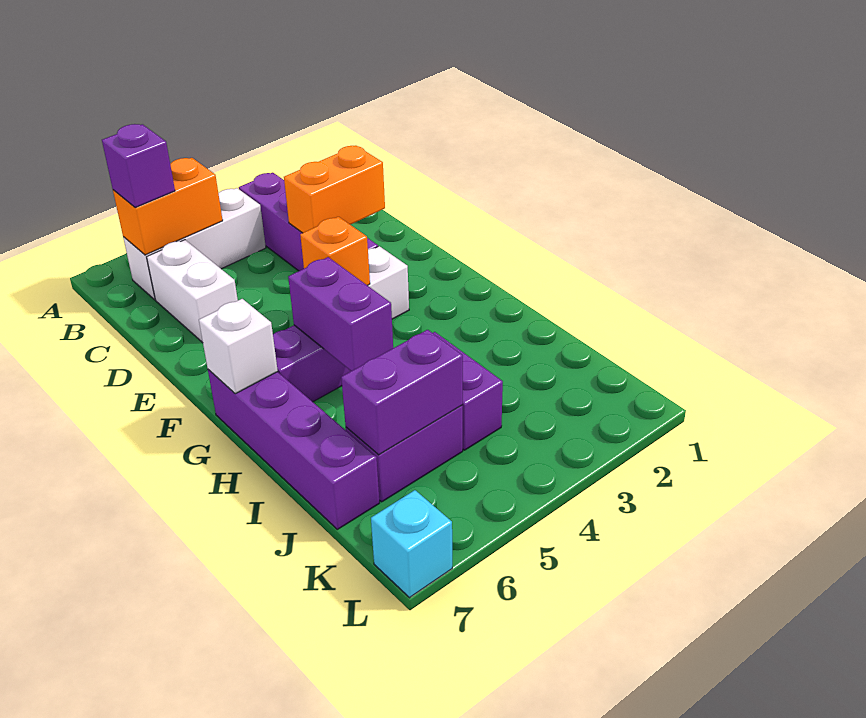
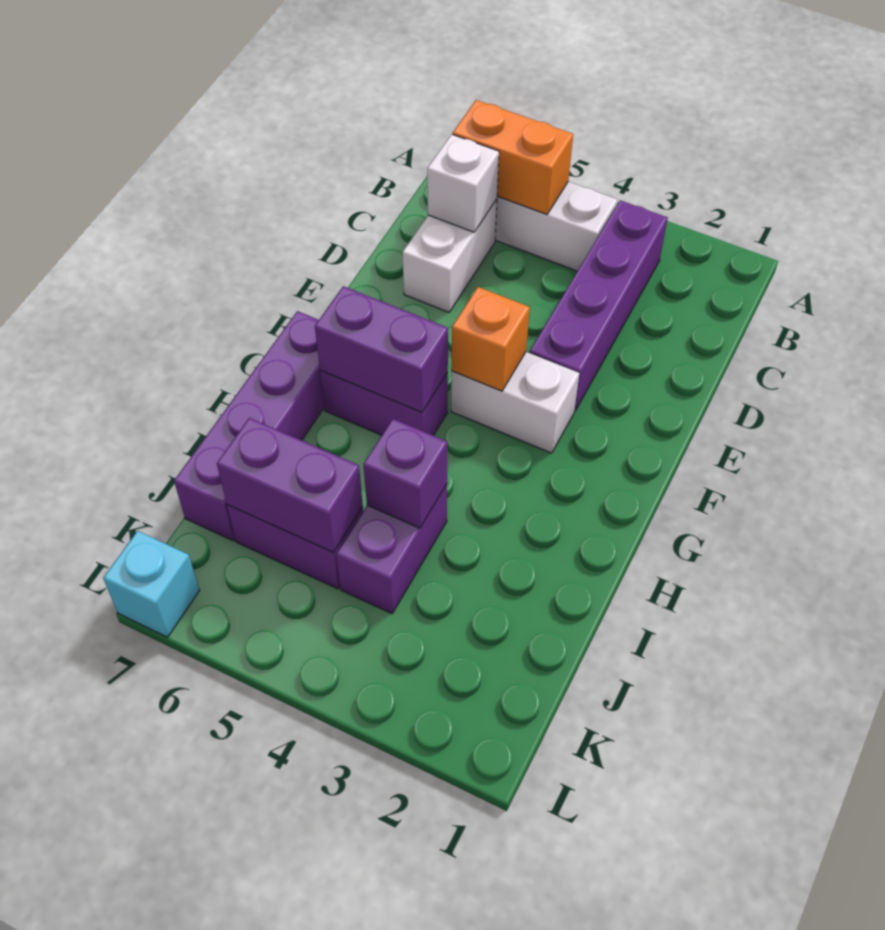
purple 1x1 brick [102,124,175,208] -> purple 1x1 brick moved to [363,419,447,528]
orange 1x2 brick [284,146,385,233] -> none
purple 1x2 brick [288,257,393,371] -> purple 1x2 brick turned to [315,286,448,413]
white 1x1 brick [199,299,278,394] -> white 1x1 brick moved to [427,134,499,232]

